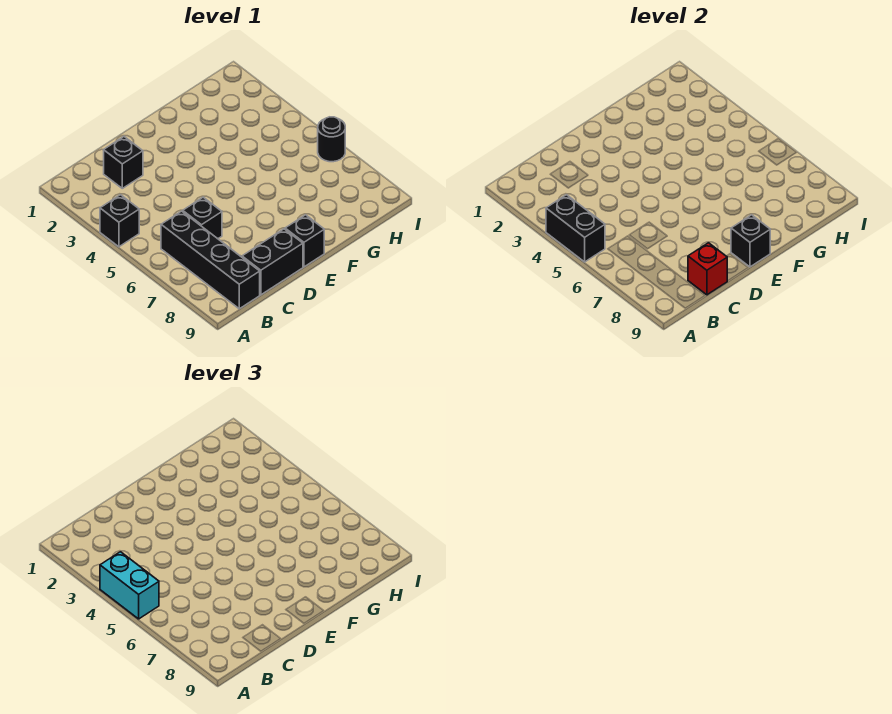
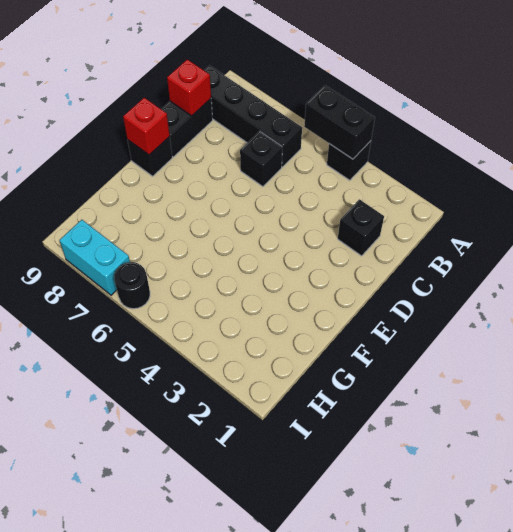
cyan 1x2 brick [100,552,159,619] -> cyan 1x2 brick moved to [60,220,130,295]
black 1x1 brick [731,215,770,267] -> red 1x1 brick [123,98,170,155]

